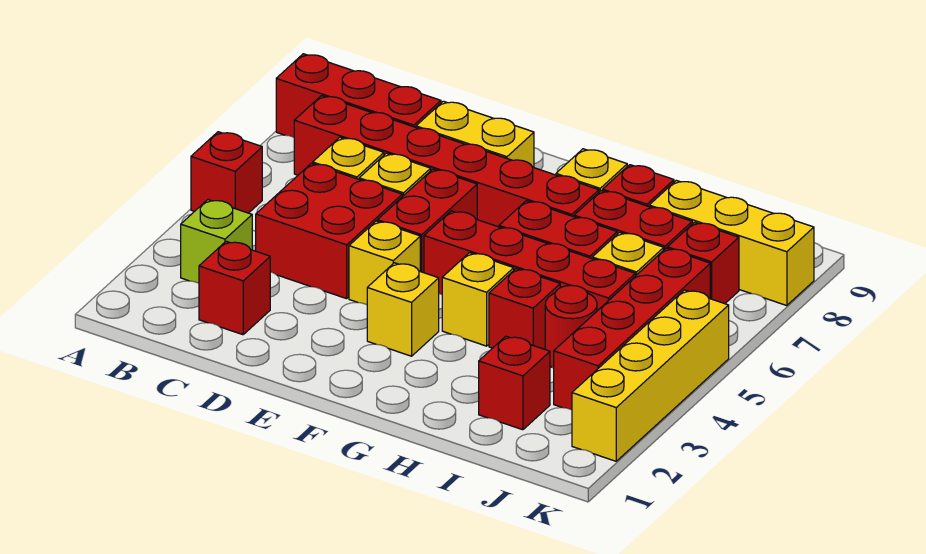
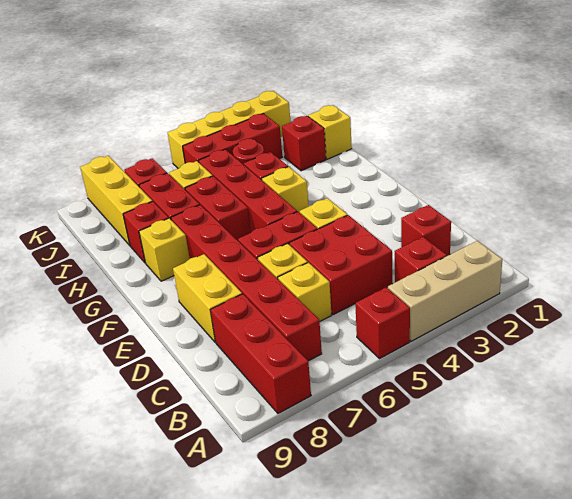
none -> tan 1x3 brick [388,241,502,341]
lime 1x1 brick [181,200,252,283] -> red 1x1 brick [395,237,447,282]
yellow 1x1 brick [367,263,439,356] -> yellow 1x1 brick moved to [308,105,352,159]
red 1x4 brick [554,248,710,410] -> red 1x3 brick [183,114,282,163]

